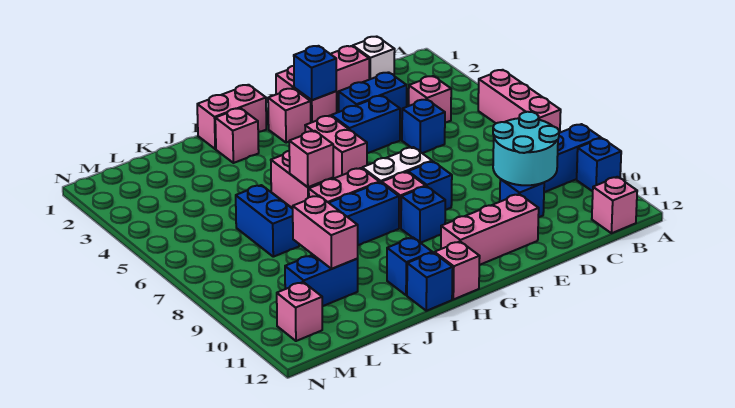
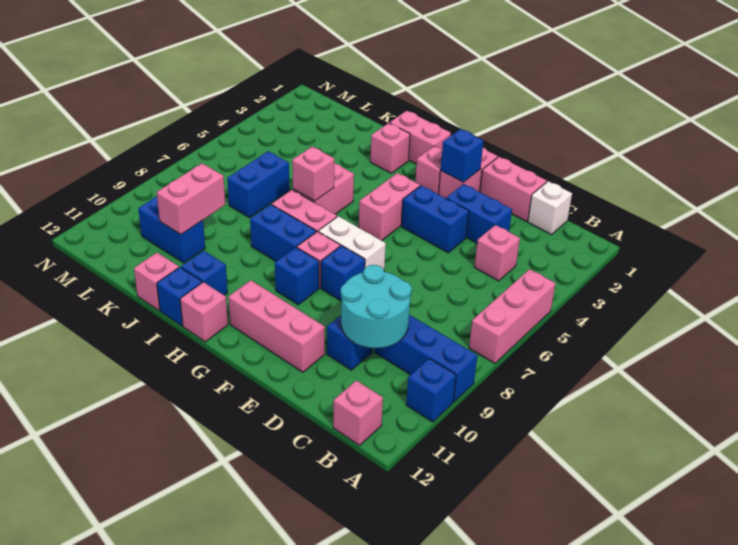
blue 1x1 brick [402,99,445,153] -> none
pink 1x1 brick [277,282,322,341] -> pink 1x1 brick moved to [134,253,179,310]

